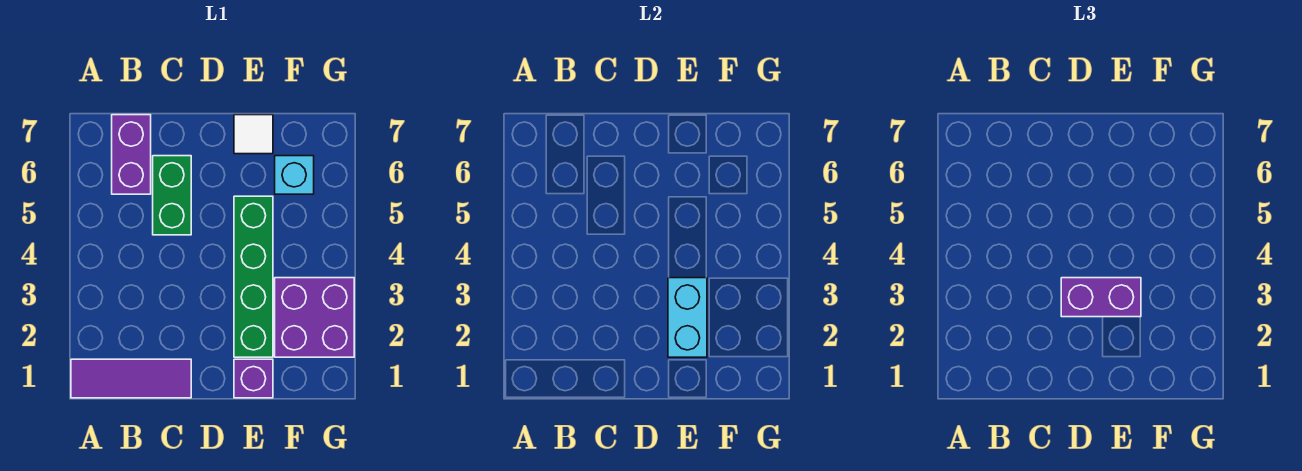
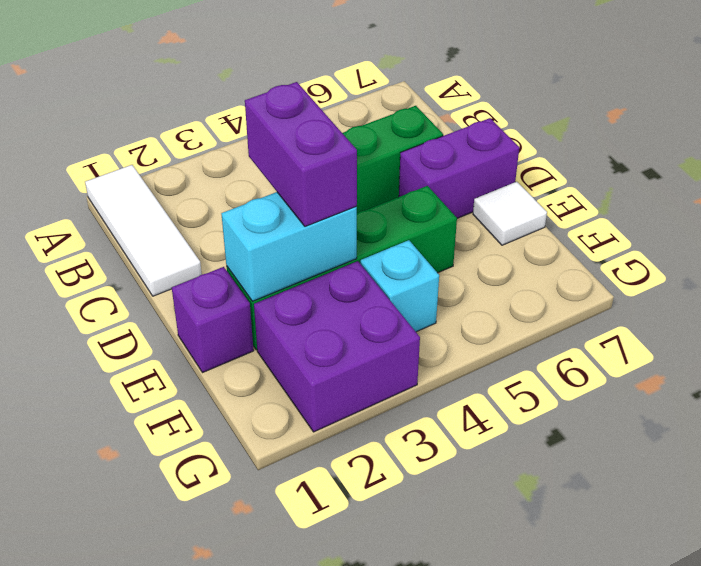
purple 1x3 tile [71,359,191,398] -> white 1x3 tile [85,165,202,296]
purple 1x2 brick [112,115,151,194] -> purple 1x2 brick moved to [399,118,519,218]
cyan 1x1 brick [275,156,314,194] -> cyan 1x1 brick moved to [360,240,439,332]

